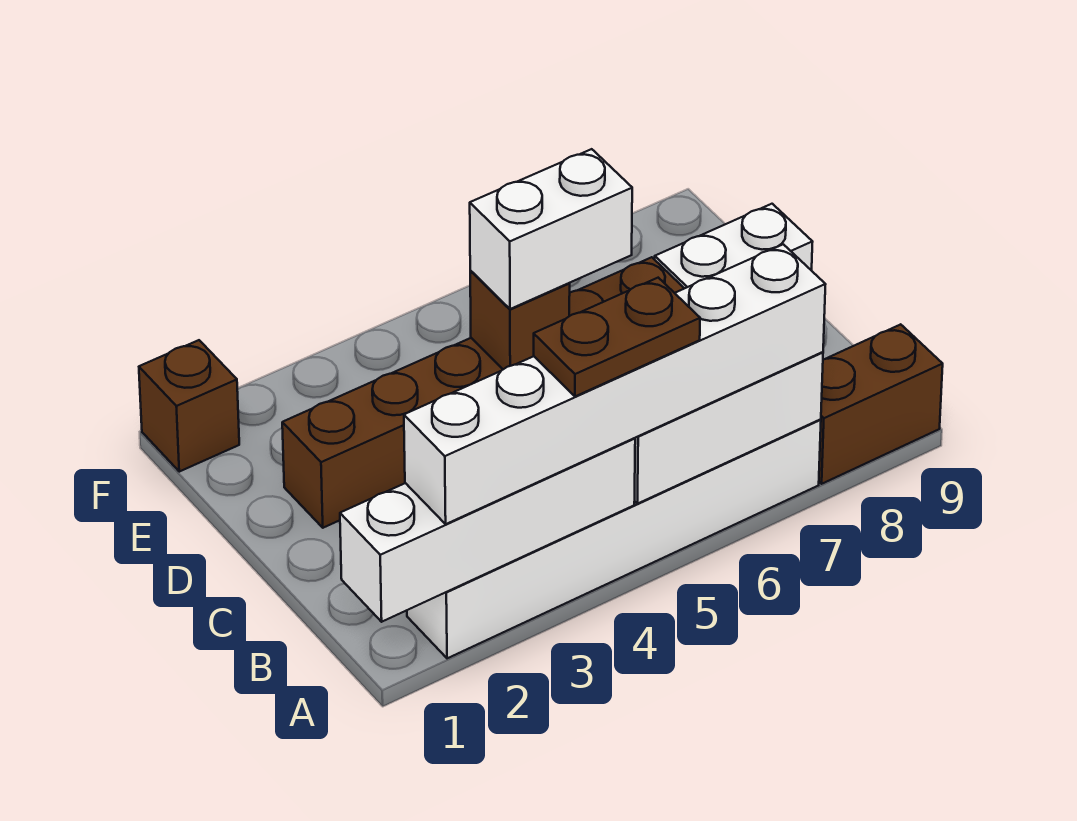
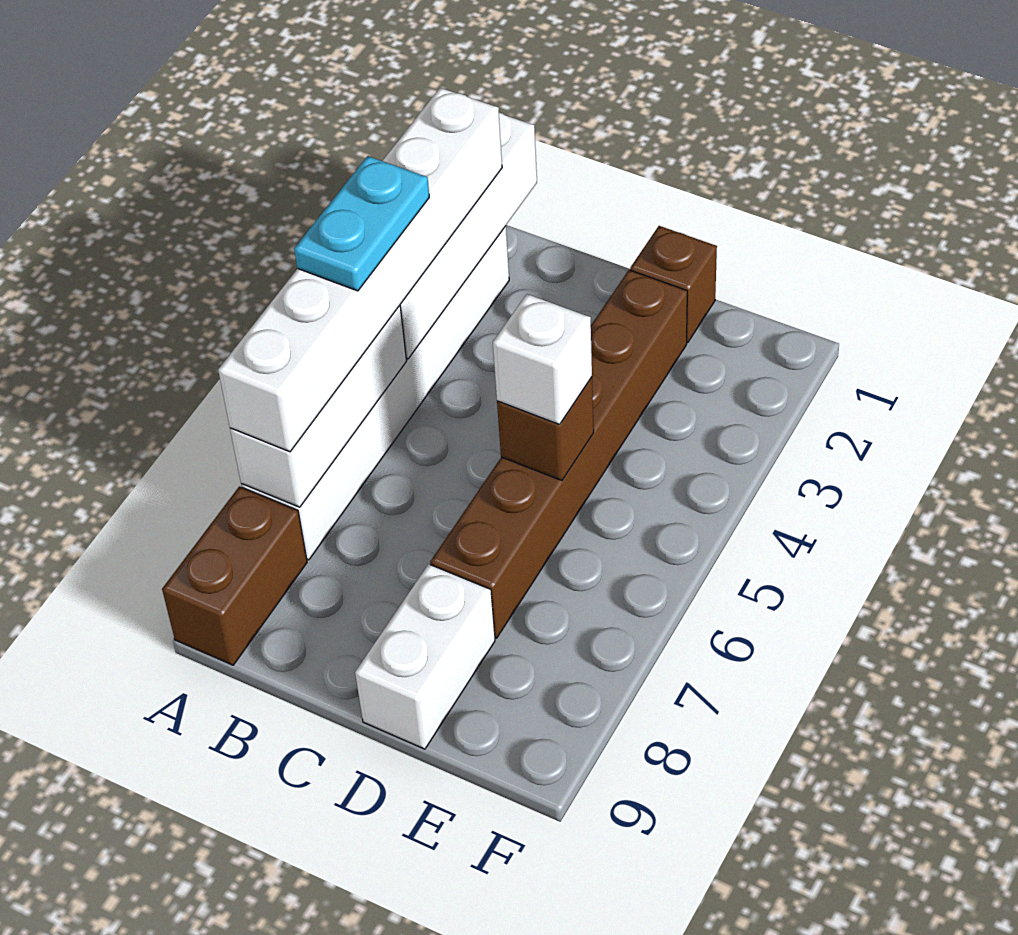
brown 1x2 plate [534,278,700,396] -> cyan 1x2 plate [294,156,429,291]
white 1x2 brick [470,149,632,309] -> white 1x1 brick [493,294,592,425]
brown 1x1 brick [139,340,239,472] -> brown 1x1 brick moved to [630,226,717,343]

